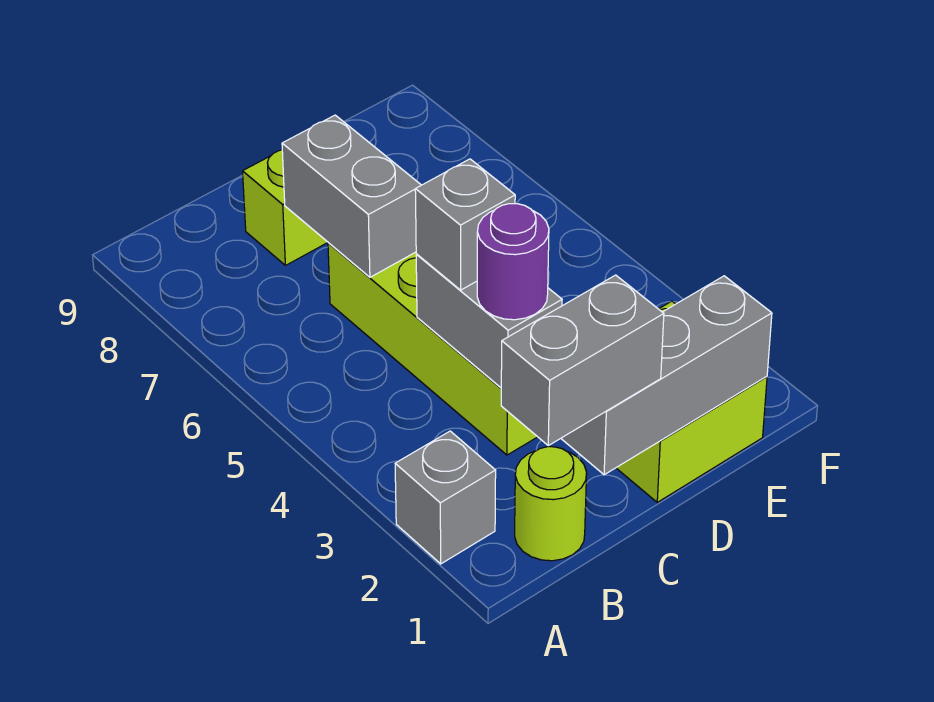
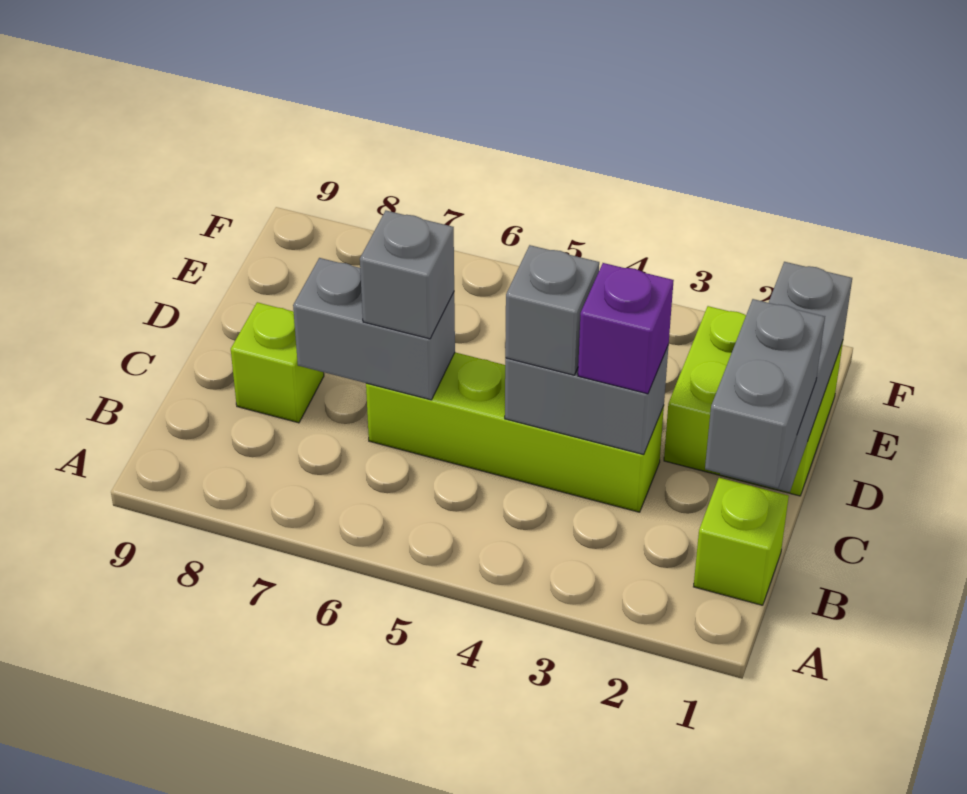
grey 1x1 brick [395,431,496,564] -> grey 1x1 brick moved to [360,211,454,339]
lime 1x1 round brick [515,447,587,561] -> lime 1x1 brick [694,478,789,605]
purple 1x1 round brick [477,204,549,320] -> purple 1x1 brick [578,263,674,394]

